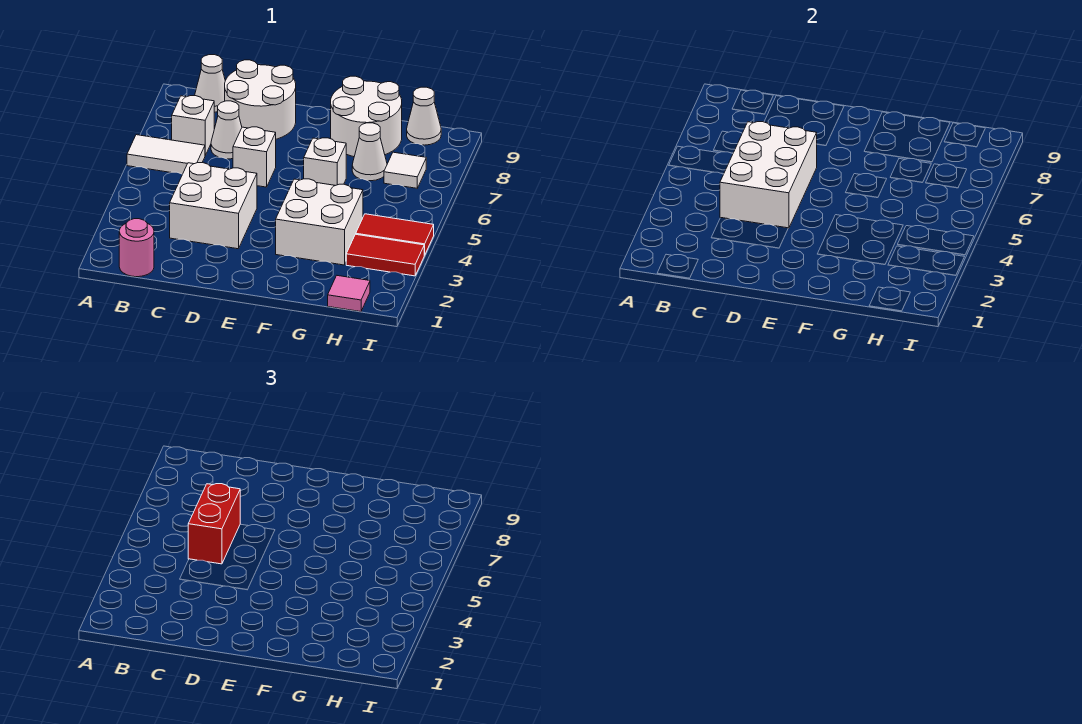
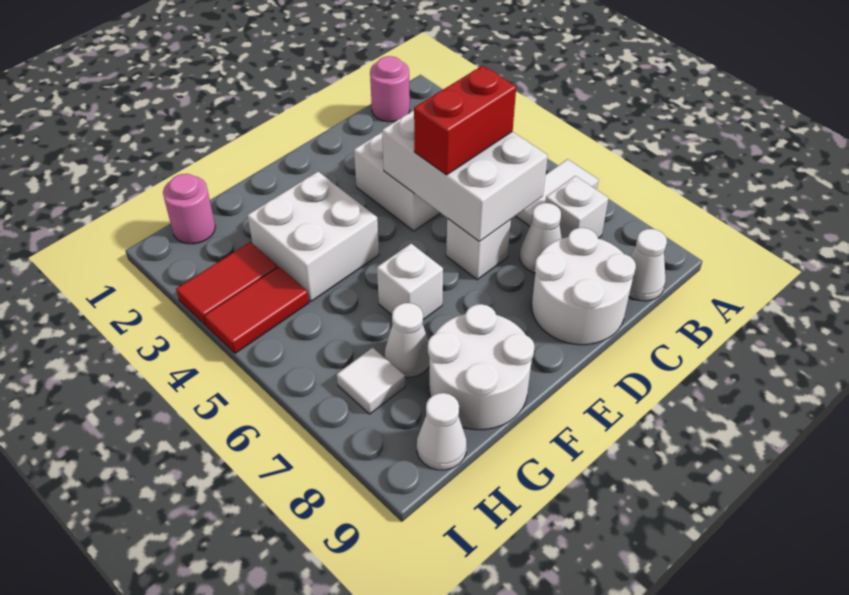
red 1x2 brick [188,484,240,564] -> red 1x2 brick turned to [414,65,516,175]
pink 1x1 tile [328,276,370,312] -> pink 1x1 round brick [163,174,215,244]

